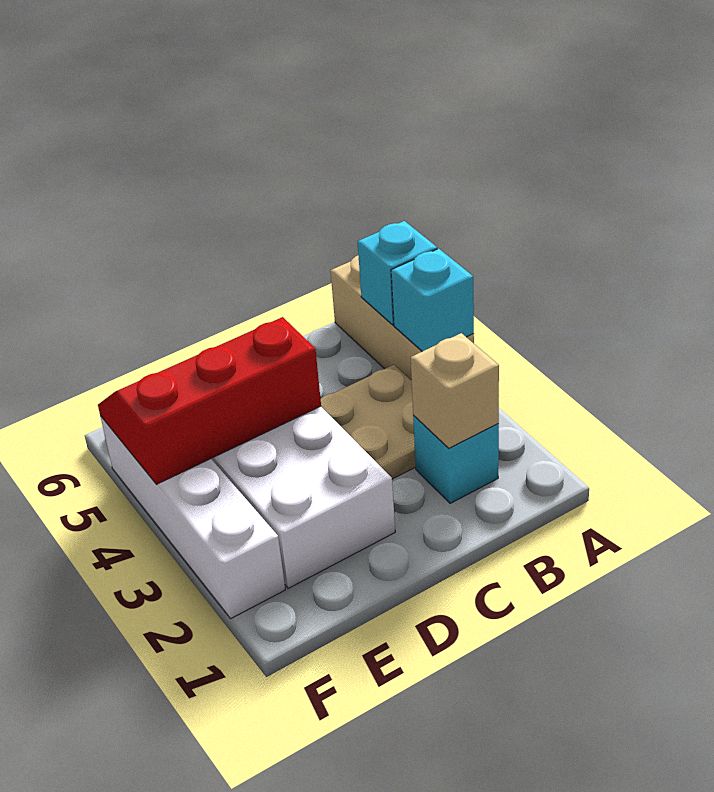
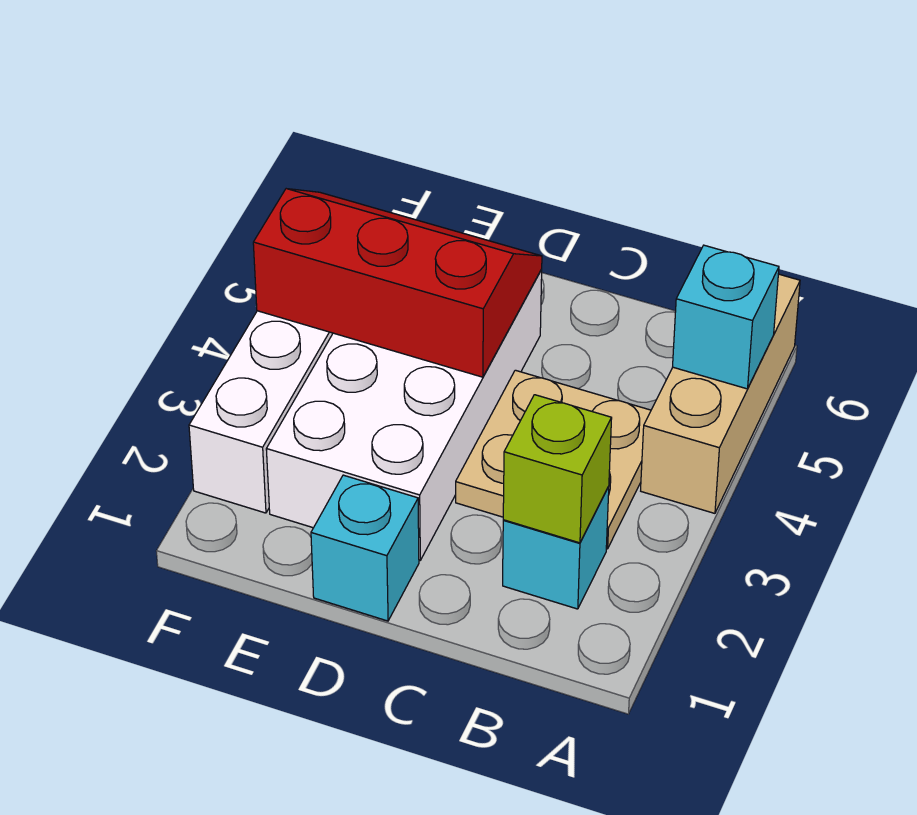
cyan 1x1 brick [391,249,474,351] -> cyan 1x1 brick moved to [311,475,419,621]
tan 1x1 brick [411,333,499,448] -> lime 1x1 brick [503,395,612,543]

